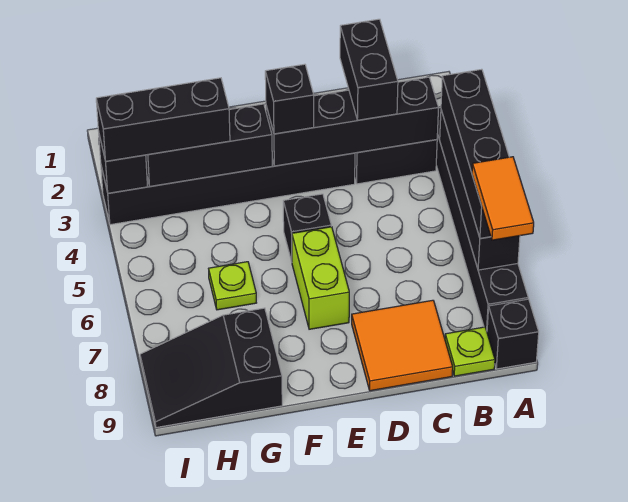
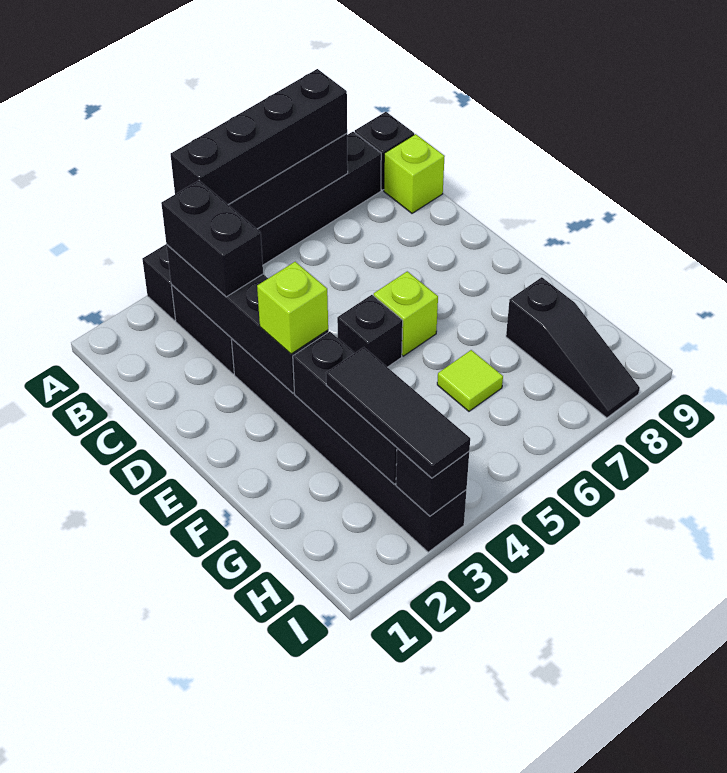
orange 1x2 tile [472,157,534,240] -> none
lime 1x1 plate [445,327,495,376] -> lime 1x1 brick [384,134,445,213]
black 1x2 brick [340,19,398,120] -> black 1x2 brick turned to [161,181,263,297]
orange 2x2 tile [352,300,453,391] -> none
black 1x1 brick [265,64,314,134] -> lime 1x1 brick [257,262,328,354]
lime 1x2 brick [292,227,349,329] -> lime 1x1 brick [374,271,438,356]
black 1x3 brick [96,78,230,161] -> black 1x3 tile [326,347,470,478]
lime 1x1 plate [209,262,256,310] -> lime 1x1 tile [437,350,503,411]
black 2x3 slope [140,308,282,427] -> black 1x3 slope [506,277,640,418]

